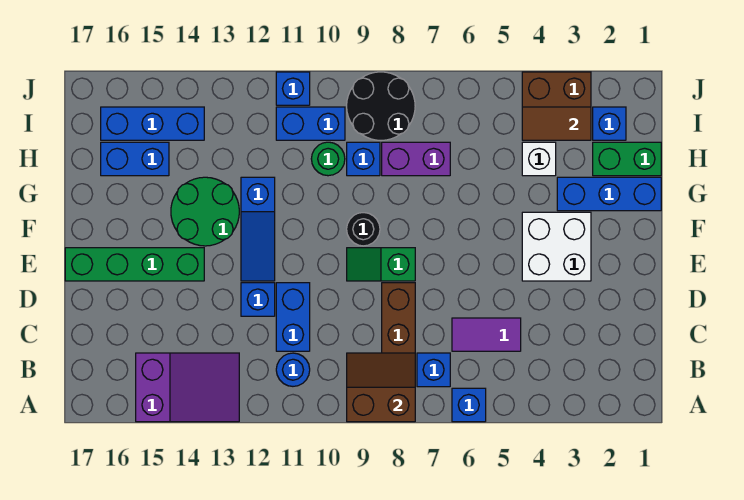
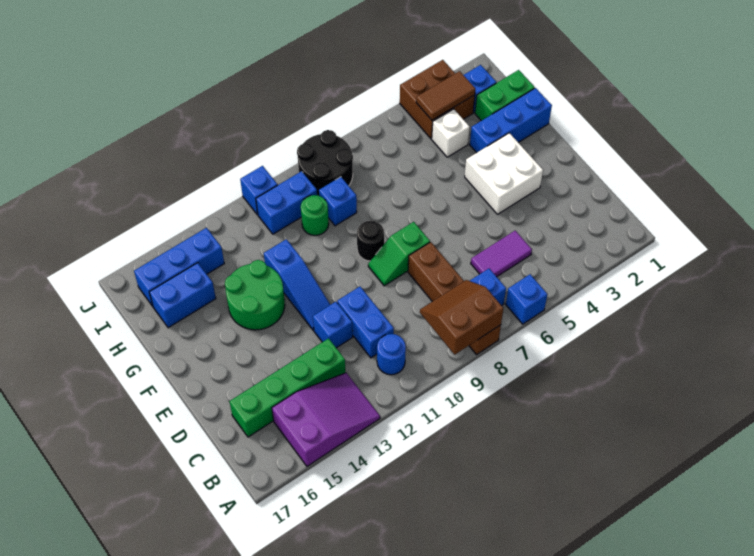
green 1x4 brick [65,248,204,281] -> green 1x4 brick moved to [229,338,346,437]
purple 1x2 brick [382,142,450,176] -> none

